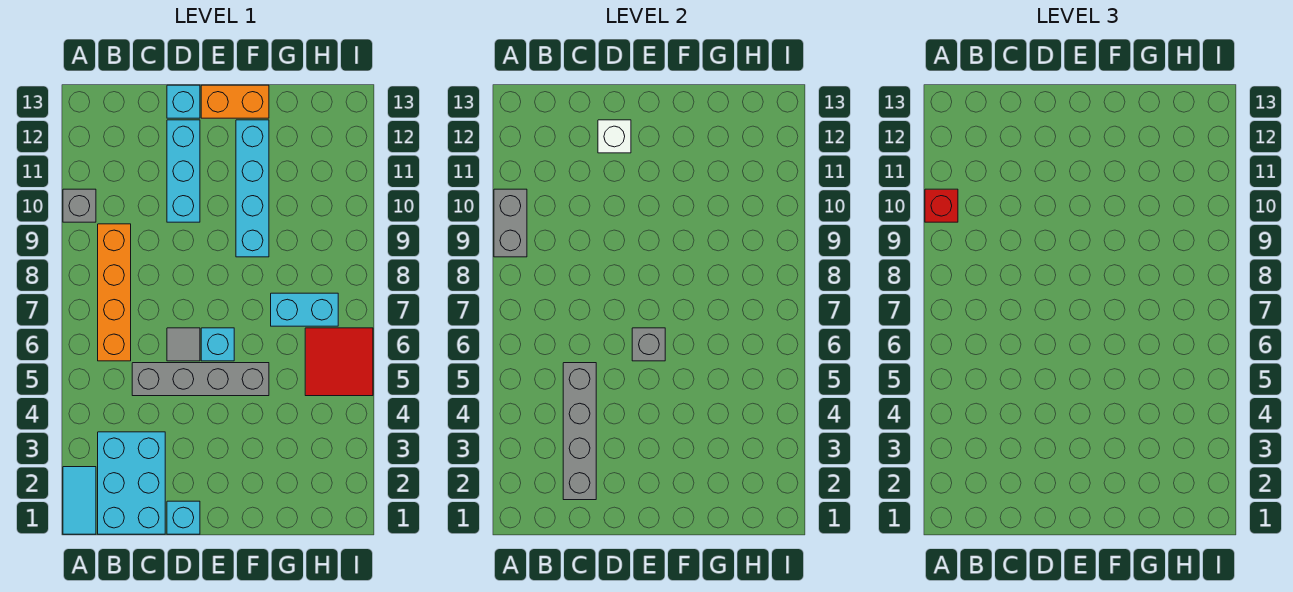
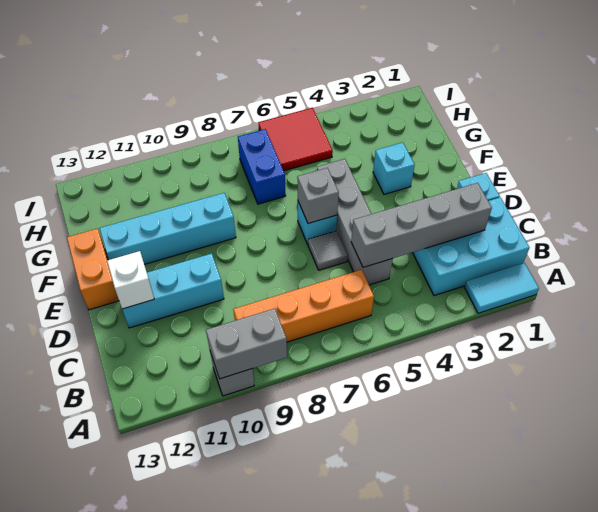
red 1x1 brick [925,189,958,222] -> none
cyan 1x1 brick [167,85,200,118] -> cyan 1x1 brick moved to [373,143,415,194]
cyan 1x2 brick [271,293,338,326] -> blue 1x2 brick [238,129,286,204]

